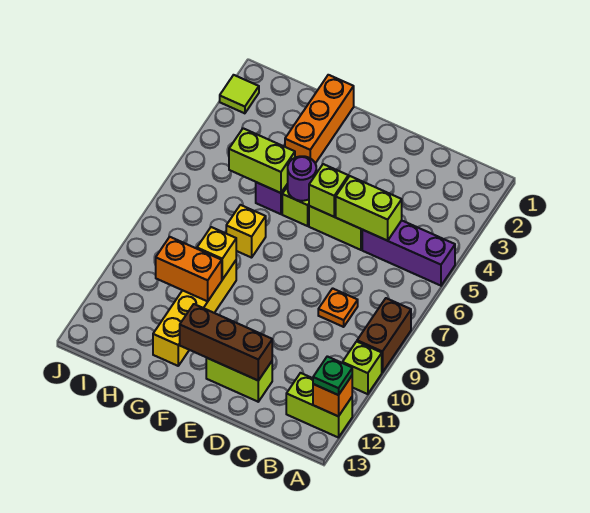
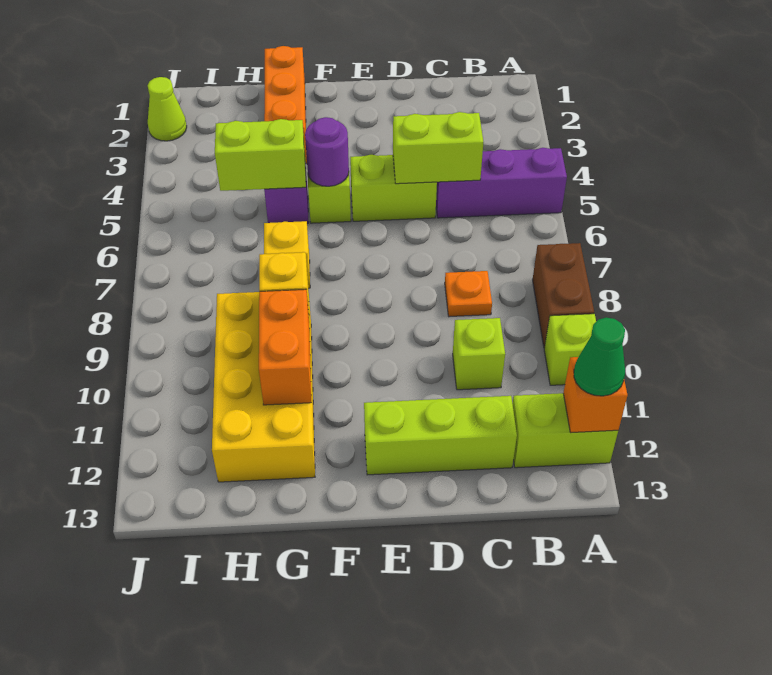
green 1x1 plate [313,356,352,395] -> green 1x1 cone [574,318,625,396]
lime 1x2 brick [206,358,272,402] -> lime 1x3 brick [364,396,517,475]
brown 1x3 brick [180,304,272,381] -> none
lime 1x1 brick [309,164,348,217] -> lime 1x1 brick moved to [453,318,505,390]
yellow 1x4 brick [153,261,236,366] -> yellow 2x4 brick [212,292,315,482]
orange 1x2 brick [156,237,222,301] -> orange 1x2 brick turned to [259,289,311,405]
lime 1x1 tile [220,75,259,113] -> lime 1x1 cone [148,77,187,141]

